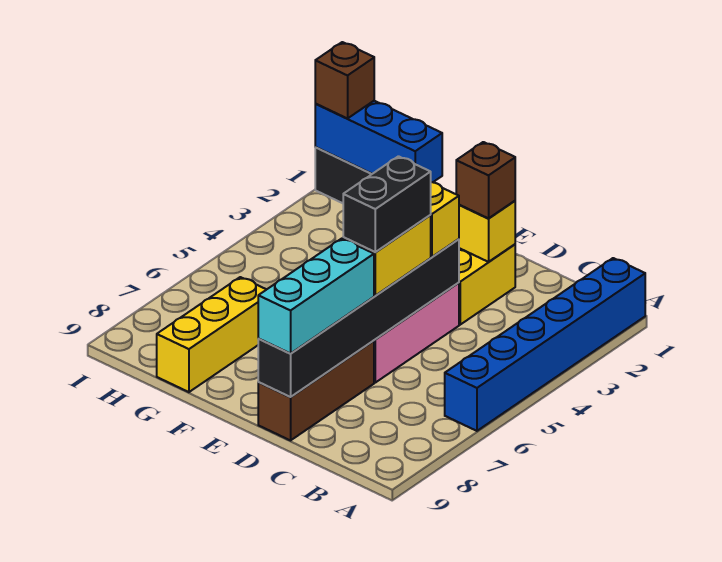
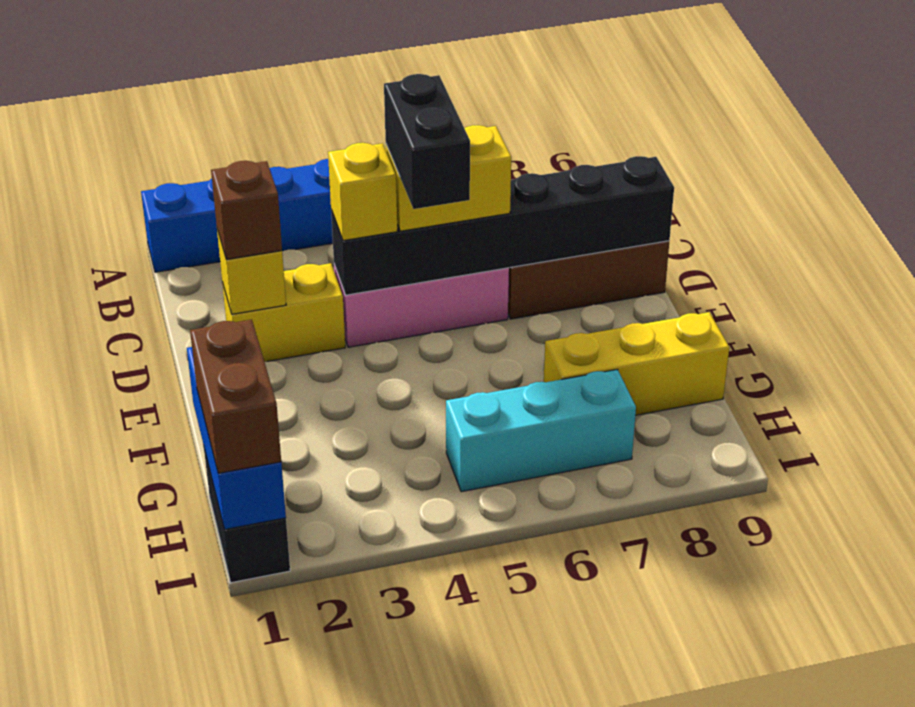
black 1x2 brick [343,156,431,252] -> black 1x2 brick turned to [384,74,470,209]
cyan 1x3 brick [258,239,374,353] -> cyan 1x3 brick moved to [446,370,636,492]
brown 1x1 brick [315,42,374,119] -> brown 1x2 brick [190,319,281,473]

